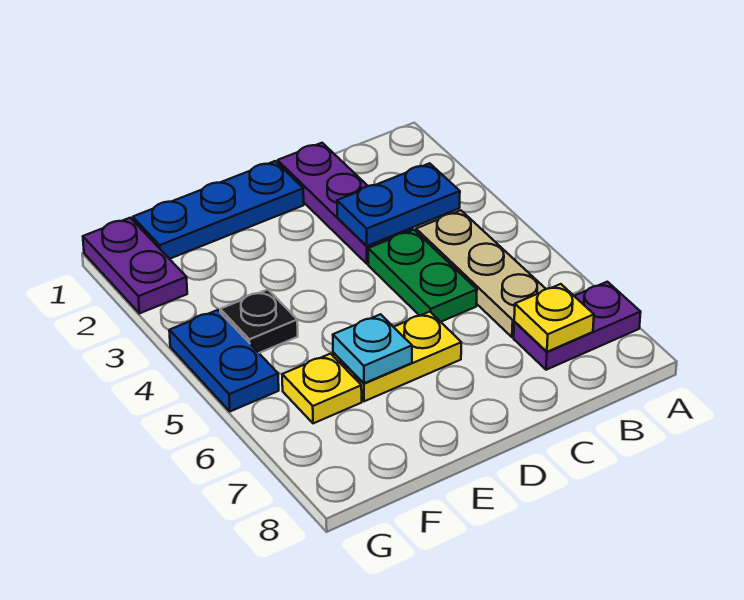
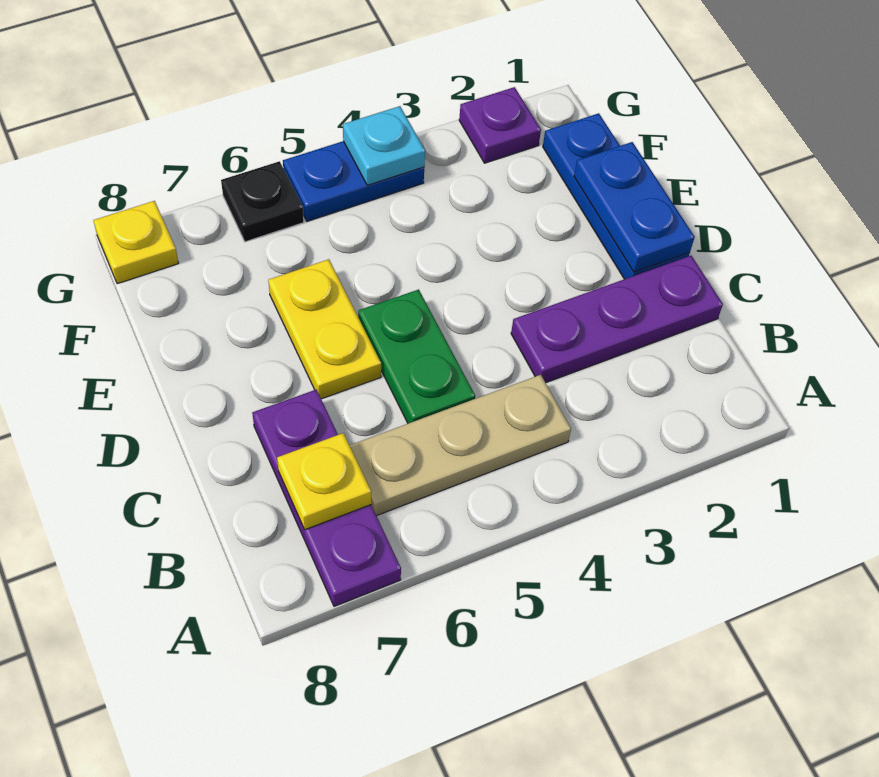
purple 1x2 plate [514,282,641,370] -> purple 1x3 plate [252,390,401,606]
blue 1x2 plate [337,163,460,246] -> blue 1x2 plate moved to [574,142,695,272]
green 1x2 plate [368,230,477,322] -> green 1x2 plate turned to [358,289,475,423]
cyan 1x1 plate [333,314,412,383] -> cyan 1x1 plate moved to [343,106,425,185]
black 1x1 plate [220,289,298,353] -> black 1x1 plate moved to [221,161,304,242]
yellow 1x1 plate [282,354,362,423] -> yellow 1x1 plate moved to [93,201,178,284]
purple 1x2 plate [83,218,187,313] -> purple 1x1 plate [459,87,541,163]

